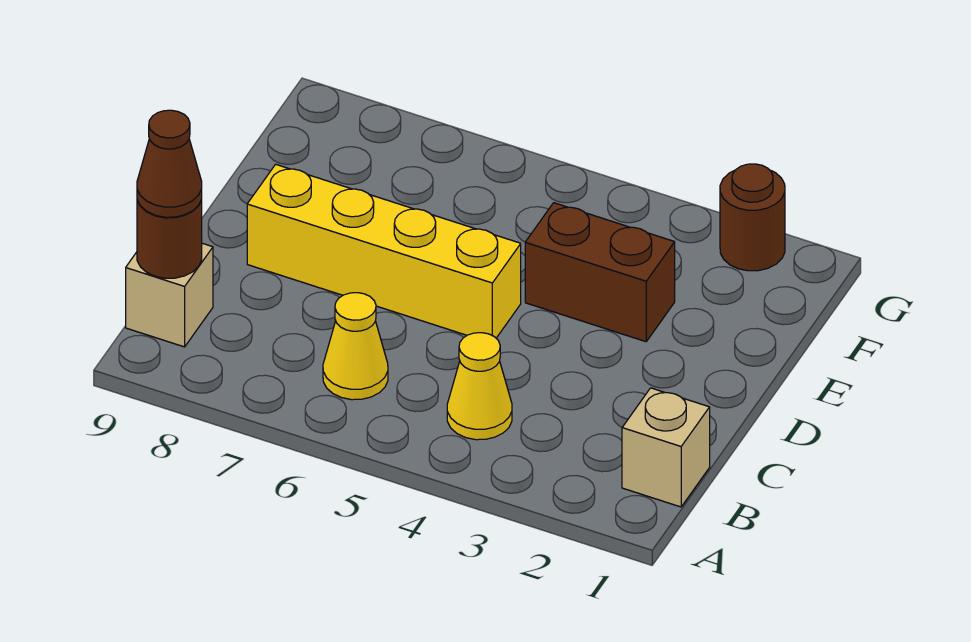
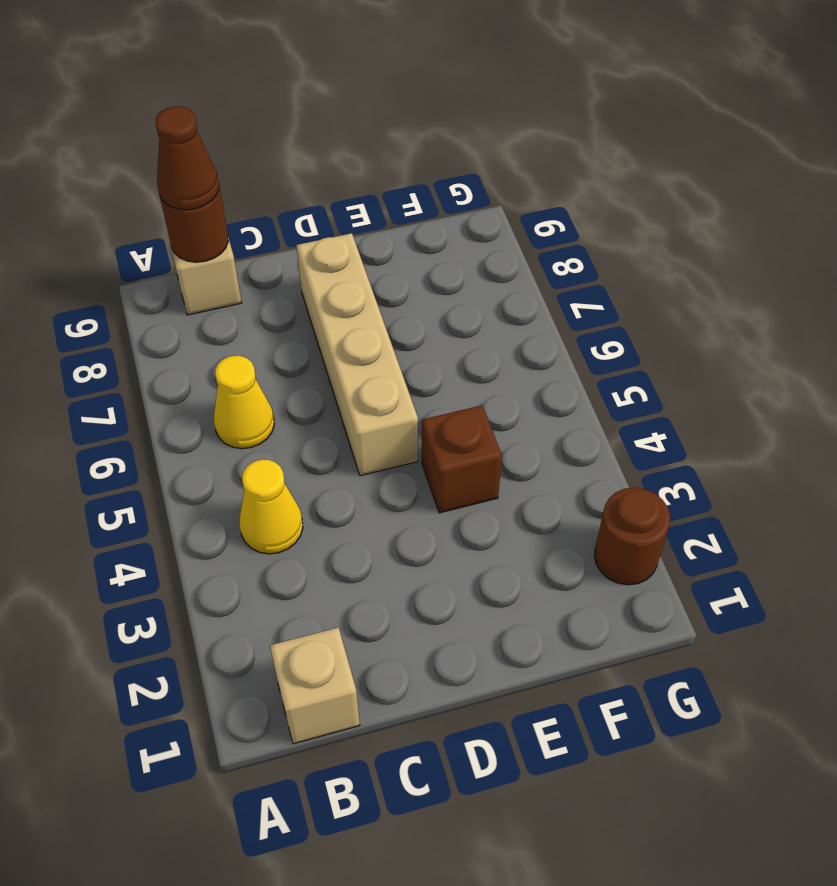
yellow 1x4 brick [247,164,521,338] -> tan 1x4 brick [296,233,418,476]
brown 1x2 brick [525,203,675,342] -> brown 1x1 brick [422,405,502,513]

